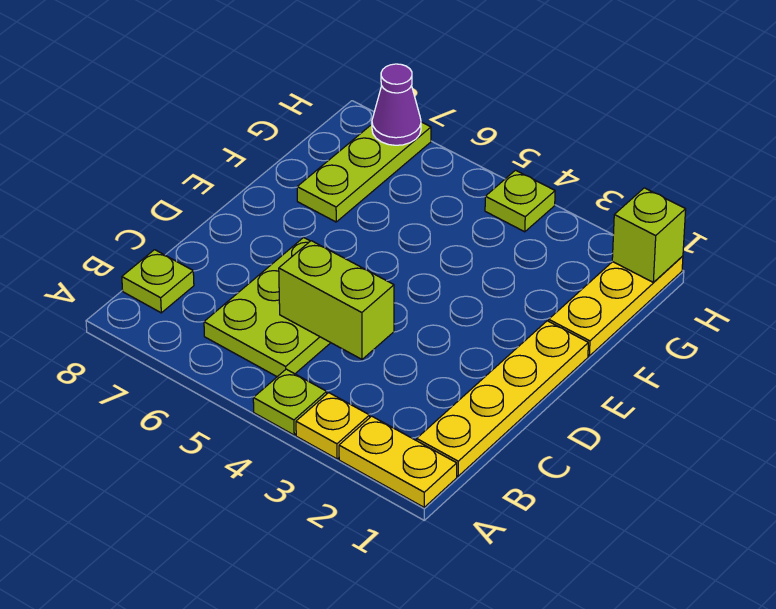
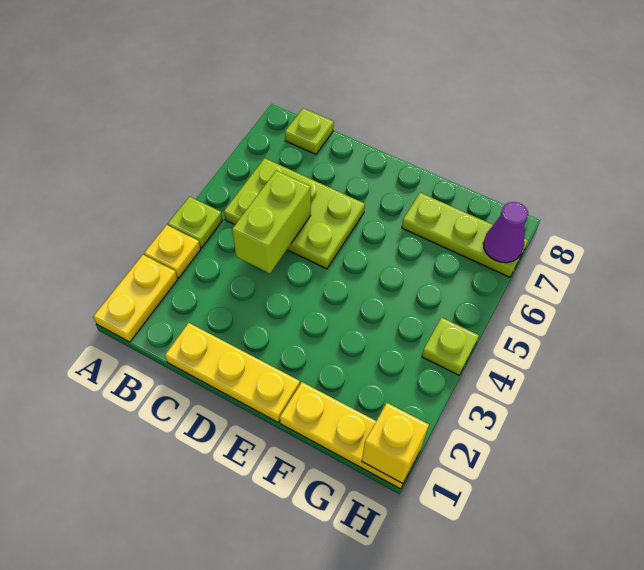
yellow 1x4 plate [417,321,588,476] -> yellow 1x3 plate [165,323,300,422]
lime 1x1 brick [612,188,686,283] -> yellow 1x1 brick [362,403,429,483]

